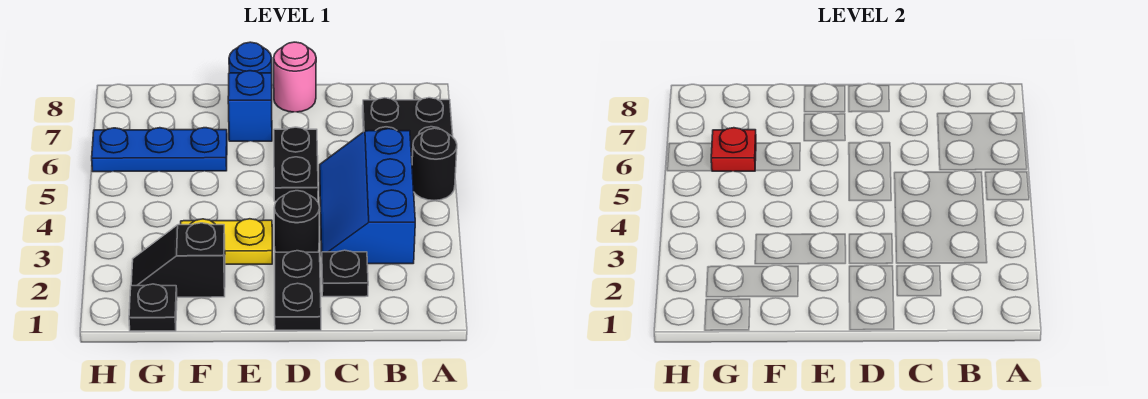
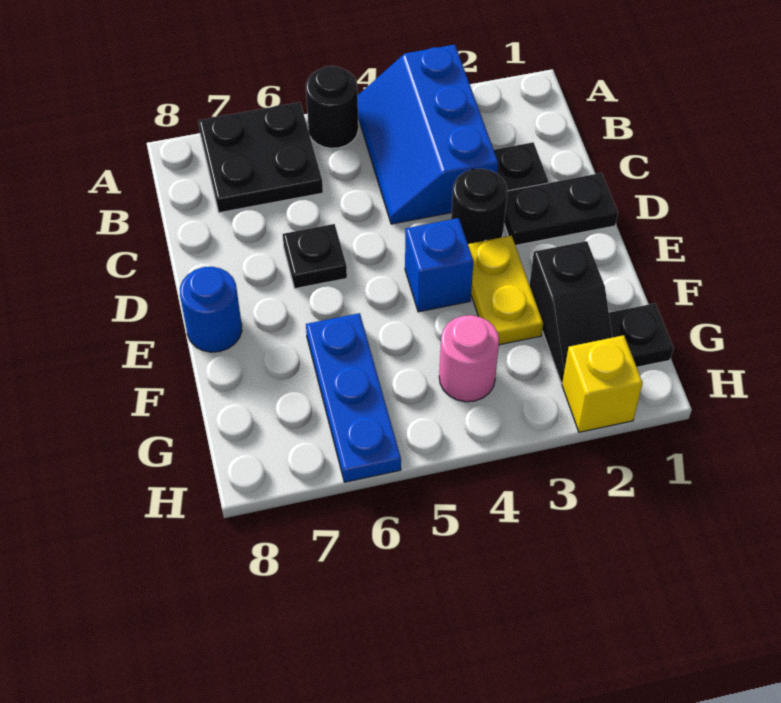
blue 2x3 slope [320,129,415,264] -> blue 2x3 slope turned to [358,45,498,224]
black 1x2 plate [274,127,318,201] -> black 1x1 plate [283,224,347,289]
pink 1x1 round brick [274,42,316,112] -> pink 1x1 round brick moved to [439,315,499,402]
blue 1x1 brick [228,71,272,141] -> blue 1x1 brick moved to [405,218,474,312]
red 1x1 plate [711,128,756,171] -> none
none -> yellow 1x1 brick [562,335,643,432]

